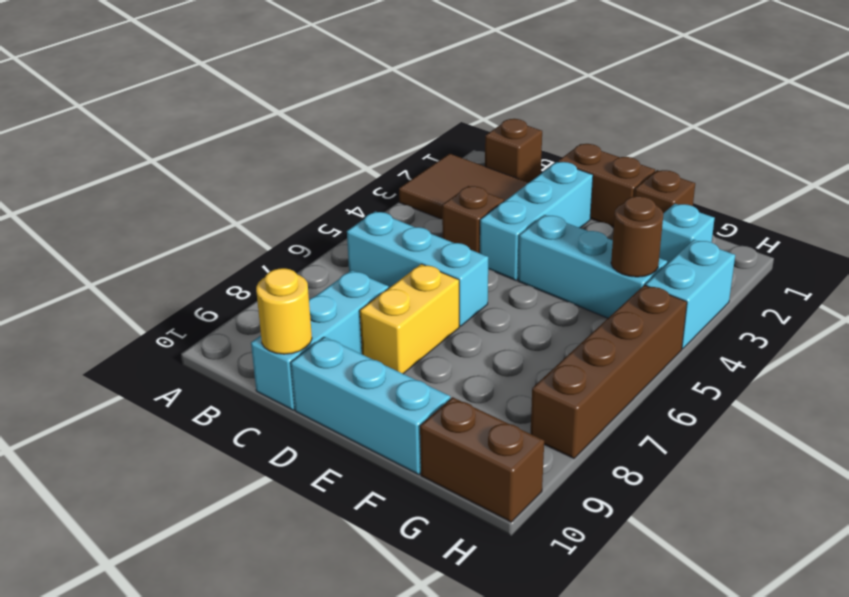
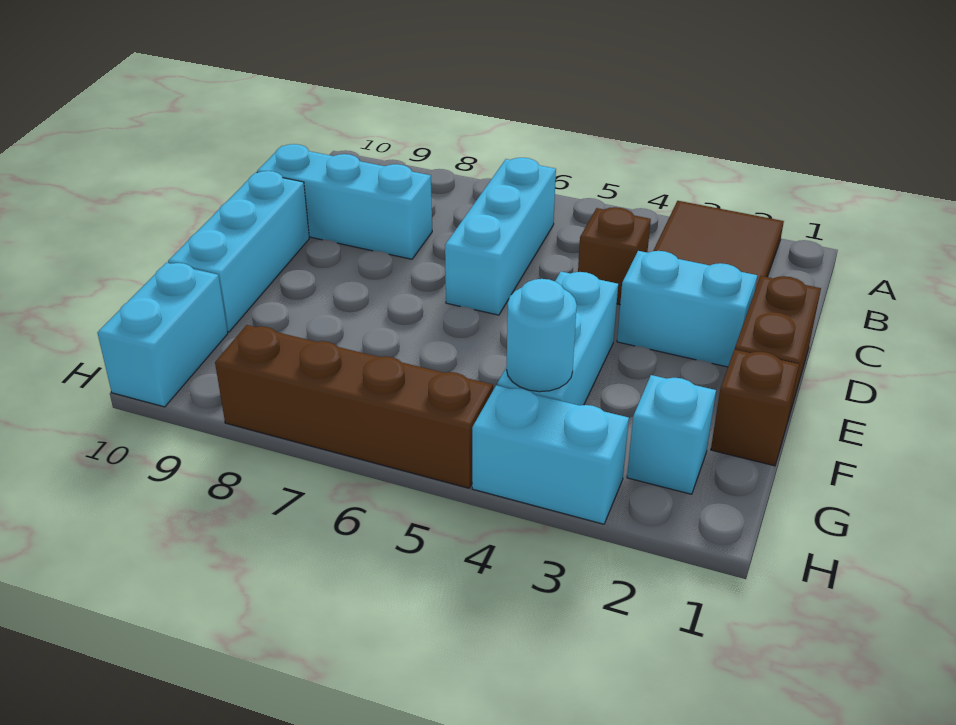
brown 1x1 brick [485,119,542,182] -> none
yellow 1x1 round brick [256,268,312,354] -> none
cyan 1x3 brick [480,162,593,280] -> cyan 1x2 brick [617,251,757,367]
yellow 1x2 brick [360,264,459,374] -> none
brown 1x1 round brick [611,196,663,277] -> cyan 1x1 round brick [507,279,577,392]
brown 1x2 brick [420,397,544,522] -> cyan 1x2 brick [98,263,228,407]

